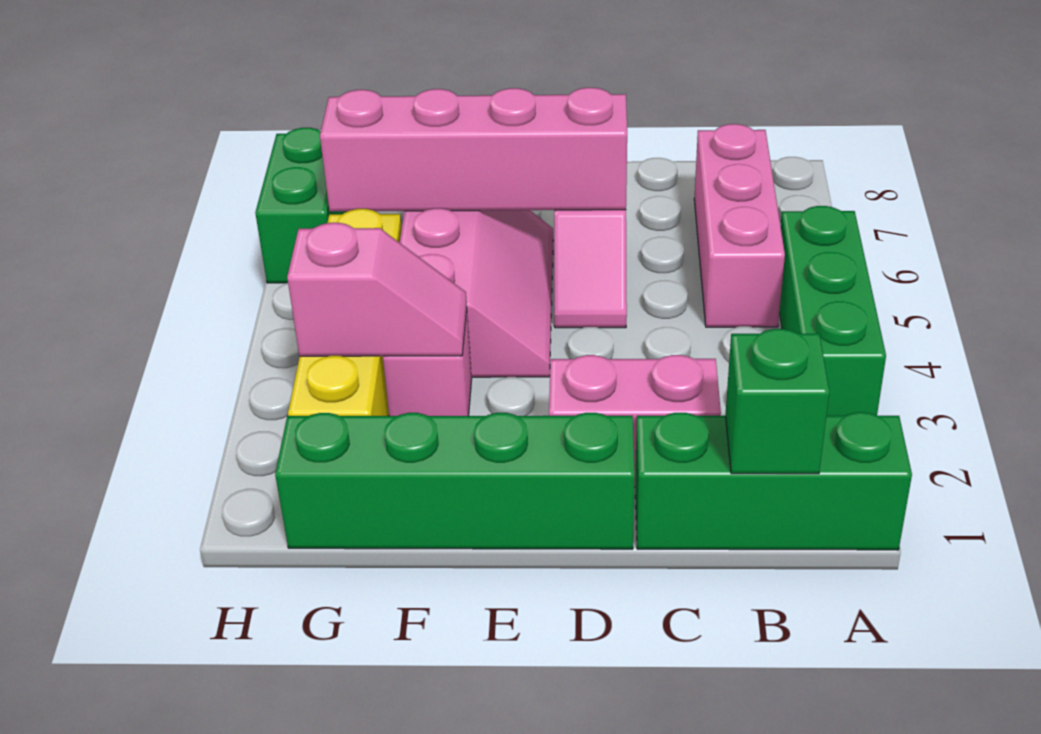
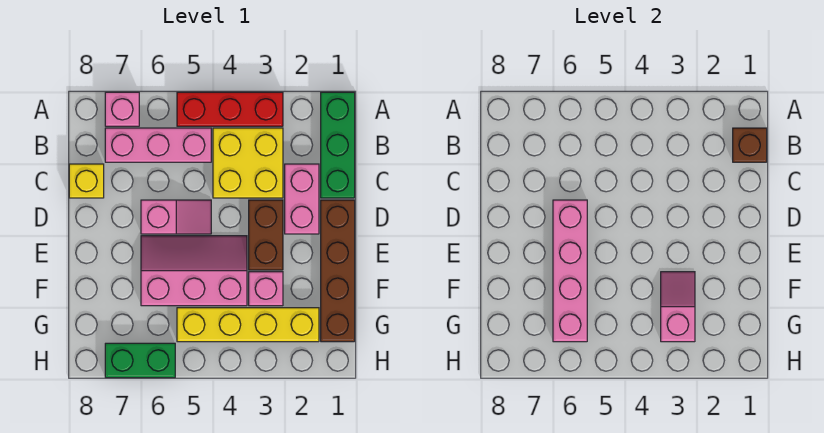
green 1x3 brick [780,206,886,416] -> red 1x3 brick [177,92,283,126]
none -> pink 1x1 brick [105,92,139,126]
green 1x1 brick [725,329,829,474] -> brown 1x1 brick [733,128,767,162]
none -> yellow 2x2 brick [213,128,283,198]
none -> yellow 1x1 brick [69,164,104,198]
green 1x4 brick [275,413,635,549] -> brown 1x4 brick [321,200,355,342]
none -> brown 1x2 brick [249,200,283,270]

